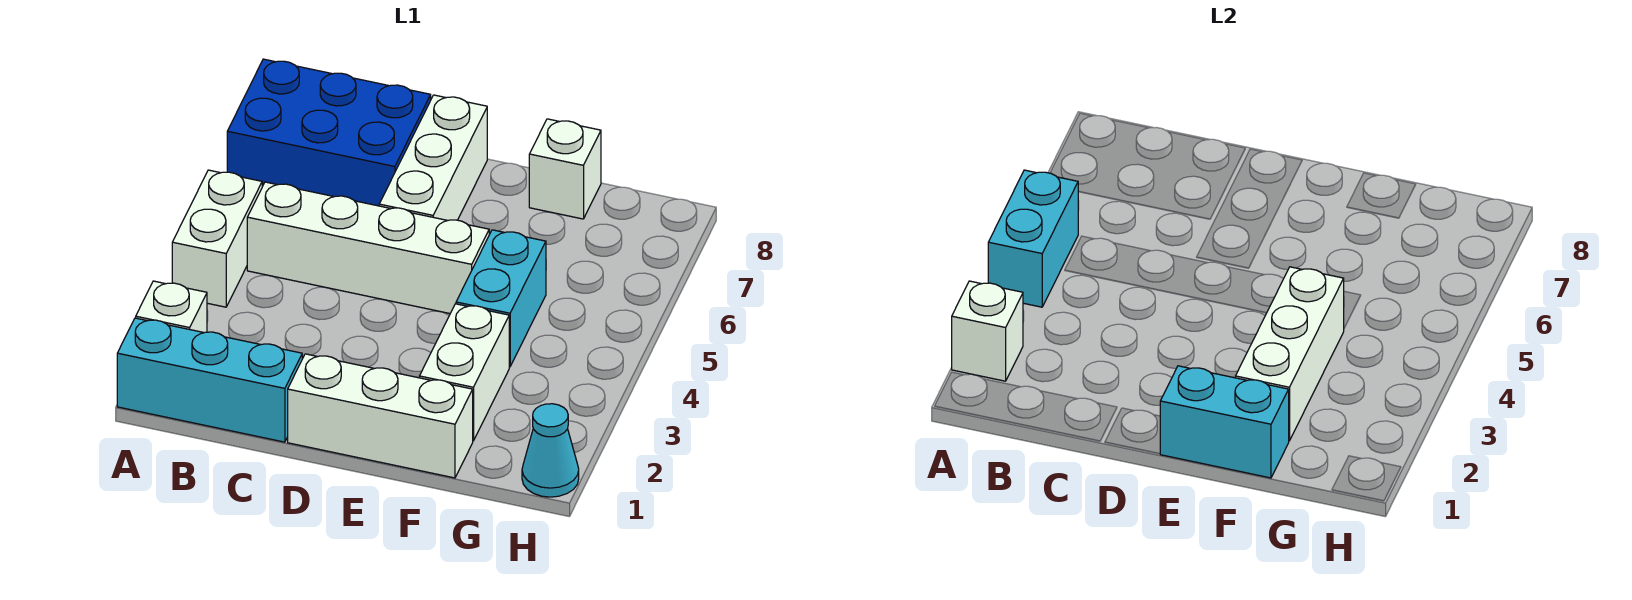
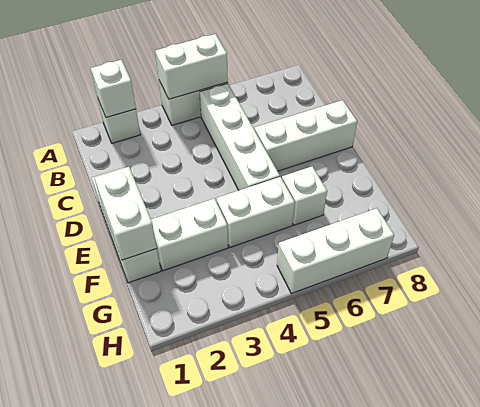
cyan 1x3 brick [117,318,302,442] -> none
cyan 1x2 brick [988,170,1078,307] -> white 1x2 brick [155,34,228,99]
blue 2x3 brick [227,59,431,206] -> none
cyan 1x2 brick [1160,366,1289,478] -> white 1x2 brick [95,167,157,260]
white 1x3 brick [1235,267,1344,441] -> white 1x3 brick moved to [277,208,394,293]
cyan 1x2 brick [456,230,546,367] -> white 1x2 brick [216,177,295,247]
white 1x1 brick [529,119,601,219] -> white 1x1 brick moved to [282,166,327,225]
cyan 1x1 cone [522,404,579,497] -> none

